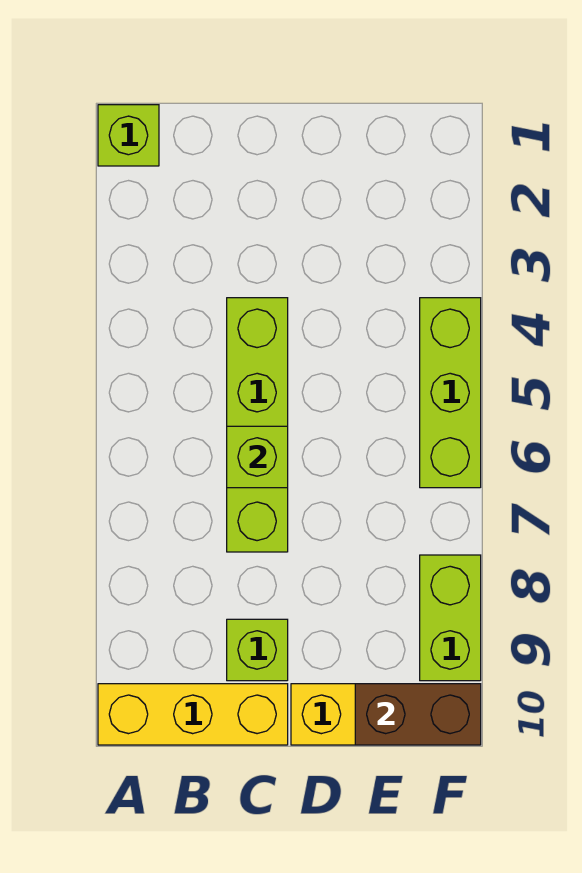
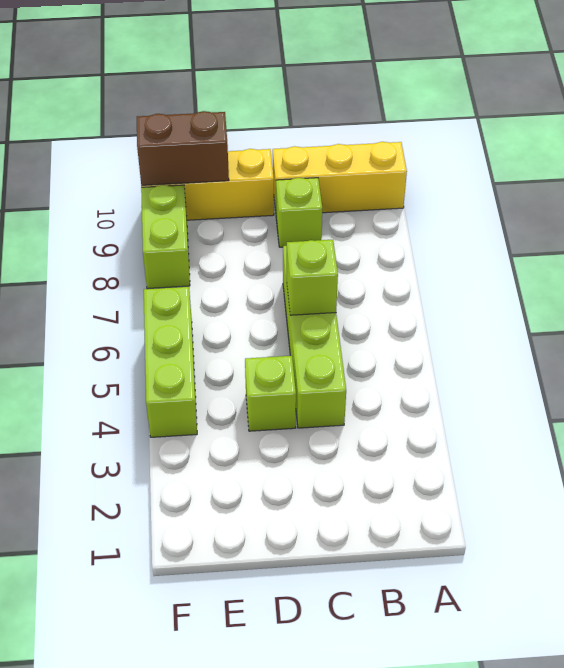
lime 1x1 brick [98,105,159,166] -> lime 1x1 brick moved to [245,356,296,431]

